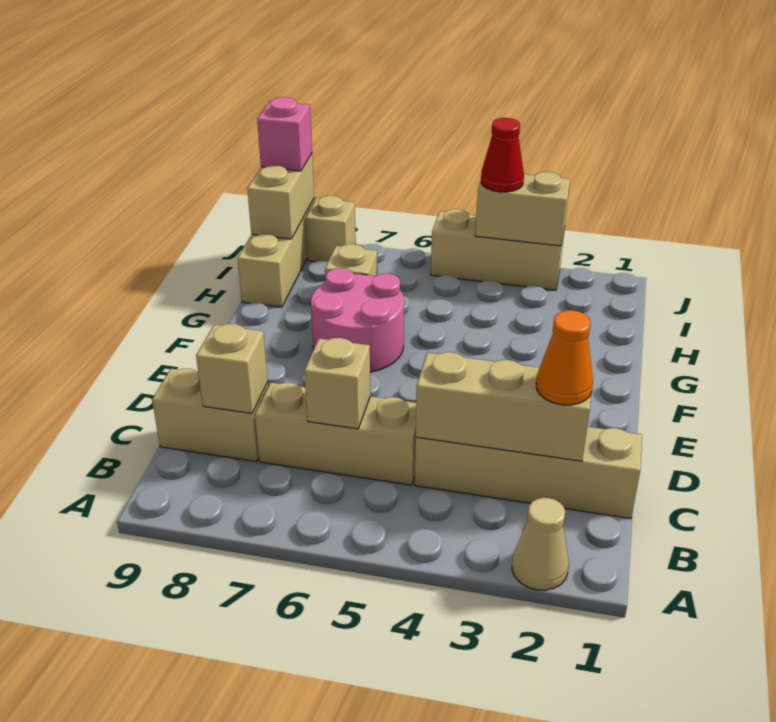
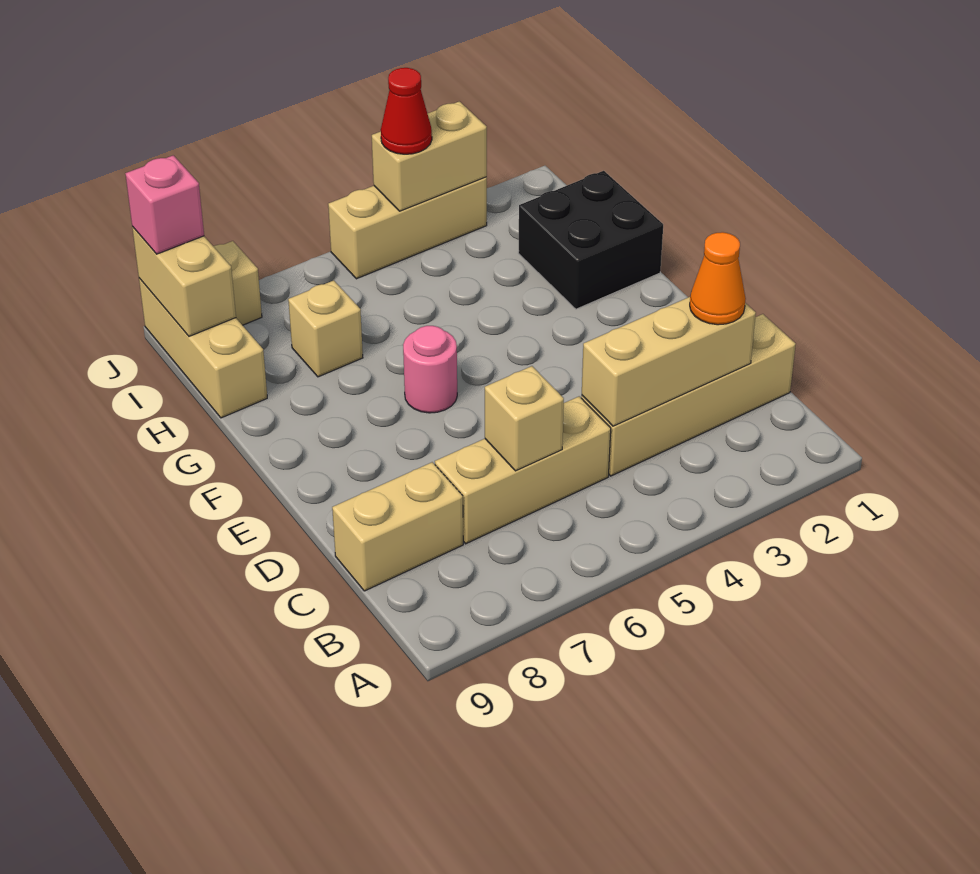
tan 1x1 cone [512,498,569,590] -> none
tan 1x1 brick [196,324,268,413] -> none
pink 2x2 round brick [311,268,404,372] -> pink 1x1 round brick [403,326,457,413]
none -> black 2x2 brick [518,171,663,309]

